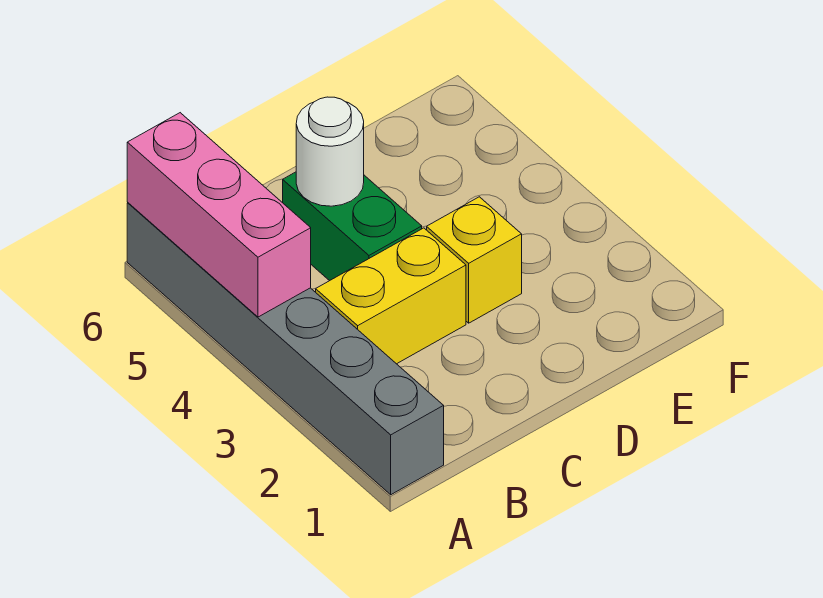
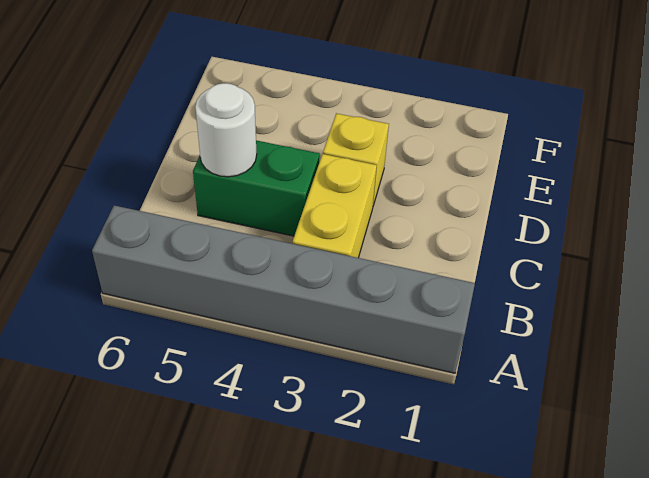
pink 1x3 brick [127,113,311,317] -> none

